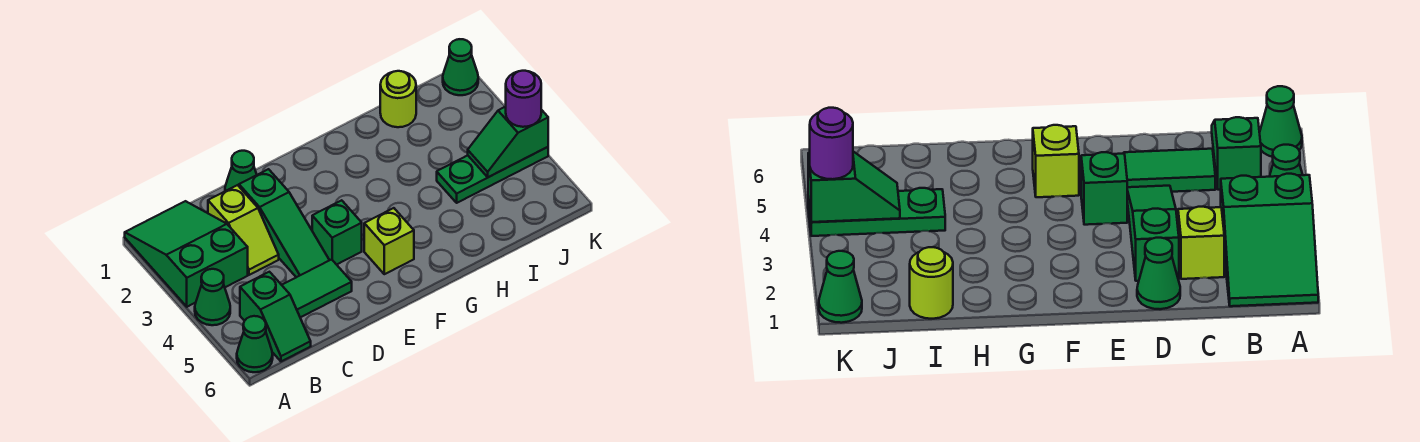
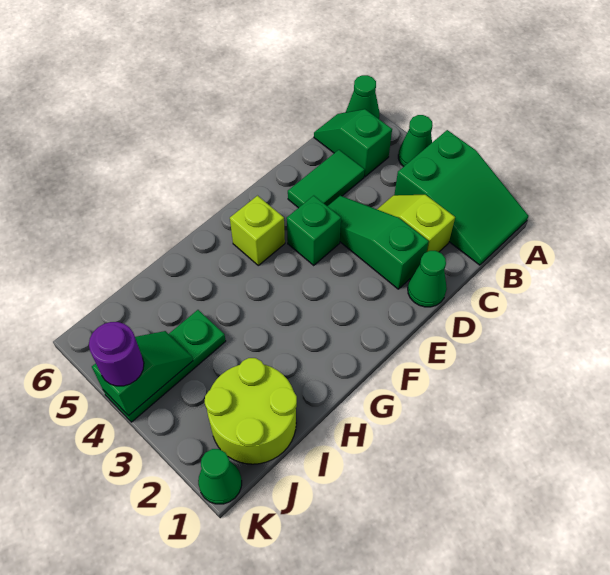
lime 1x1 round brick [380,71,416,127] -> lime 2x2 round brick [205,358,297,464]

